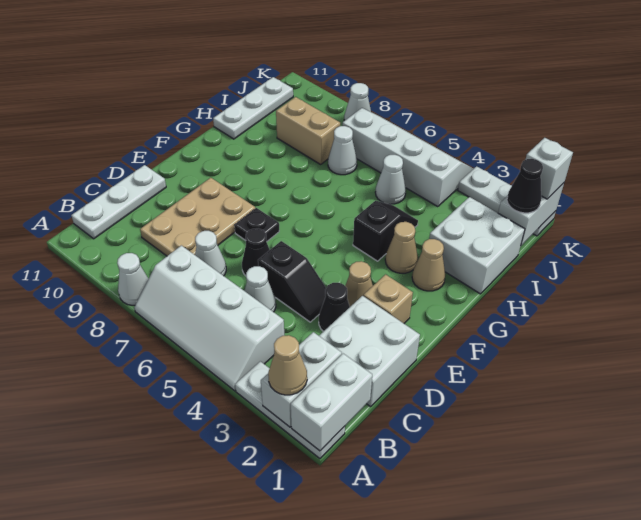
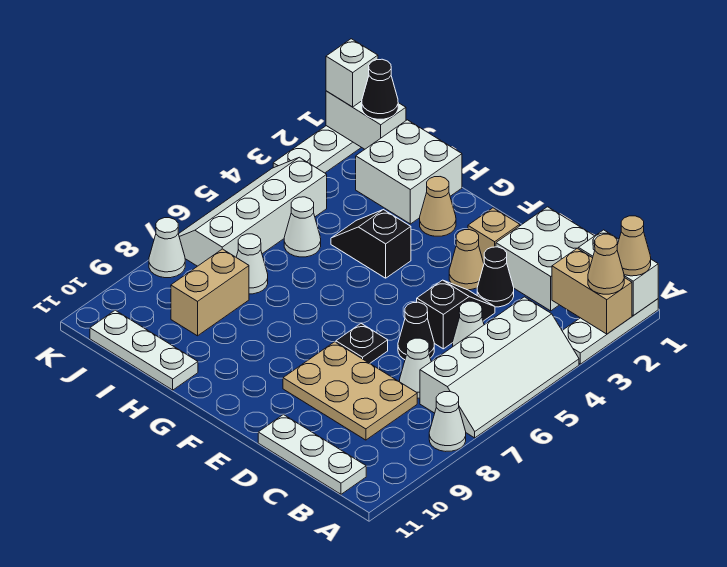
white 1x2 brick [261,332,342,427] -> tan 1x2 brick [552,248,632,334]
tan 1x1 cone [385,222,418,273] -> tan 1x1 cone moved to [617,216,651,276]

